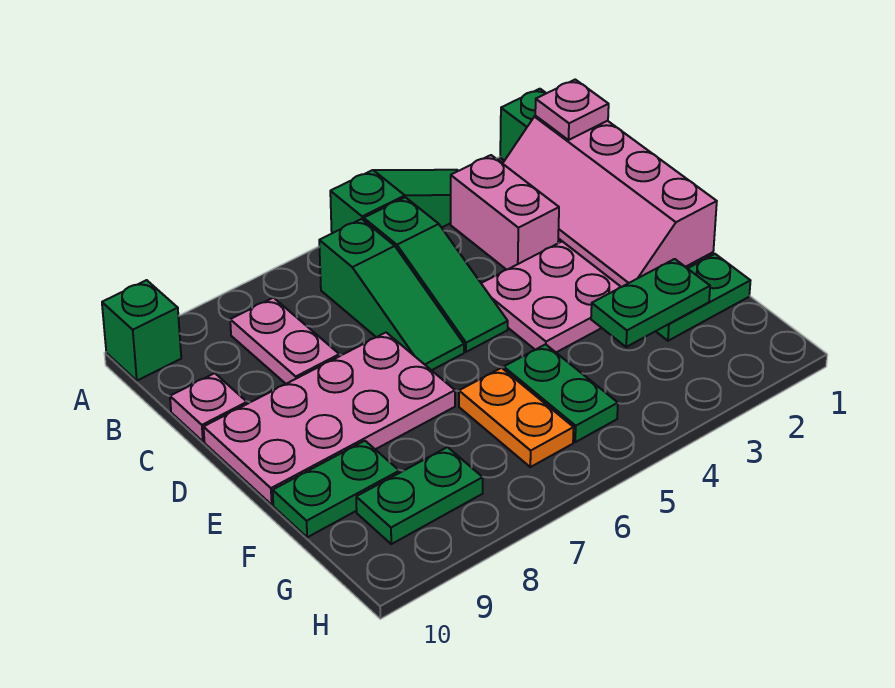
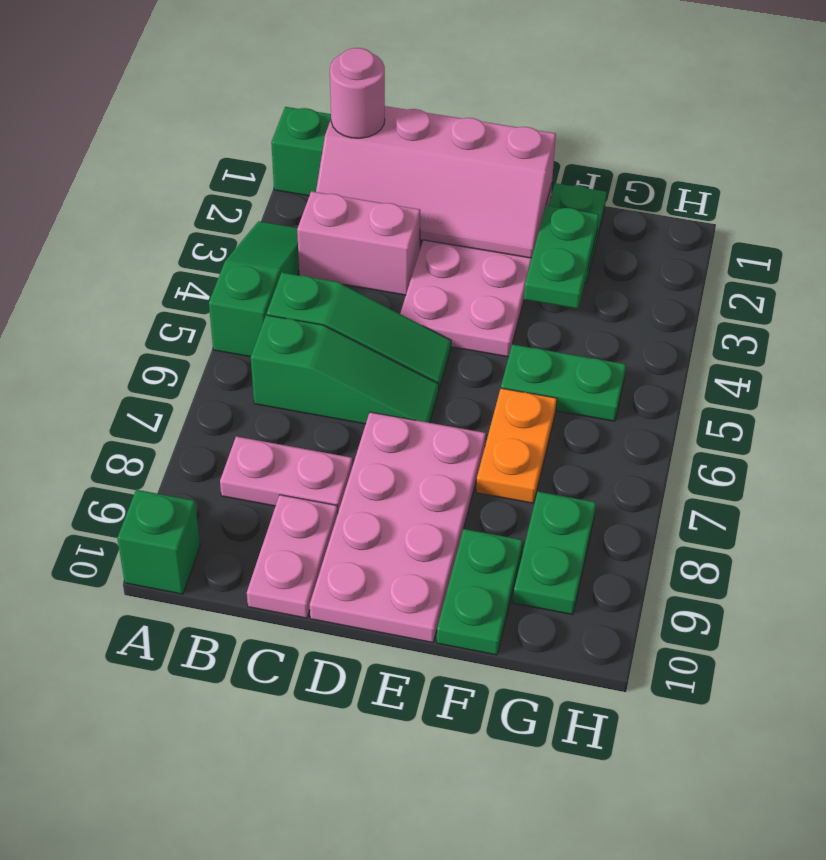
pink 1x1 plate [535,80,609,140] -> pink 1x1 round brick [330,48,385,138]
pink 1x1 plate [170,373,247,441] -> pink 1x2 plate [247,495,338,618]
orange 1x2 plate [459,368,574,467] -> orange 1x2 plate turned to [476,388,557,503]

